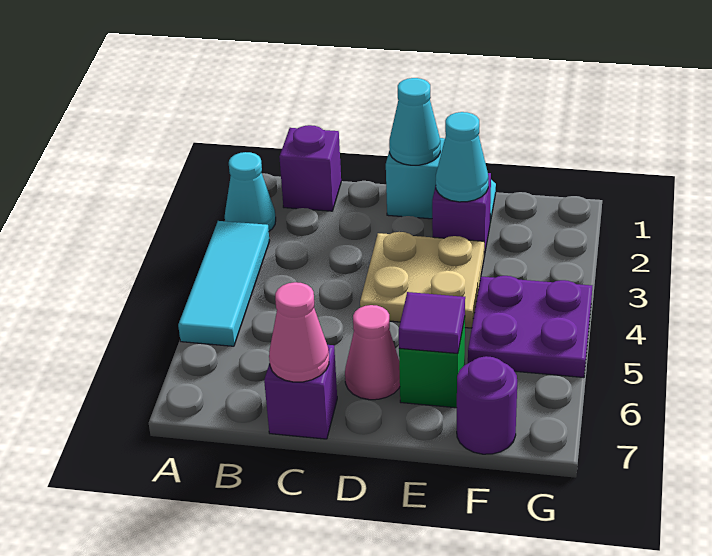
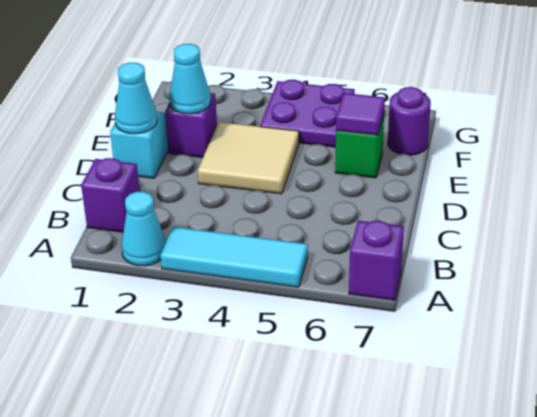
purple 1x1 brick [264,345,337,439] -> purple 1x1 brick moved to [349,221,404,300]
pink 1x1 cone [269,282,329,382] -> none
tan 2x2 plate [360,232,484,328] -> tan 2x2 tile [198,122,299,194]
pink 1x1 cone [345,305,400,400] -> none

